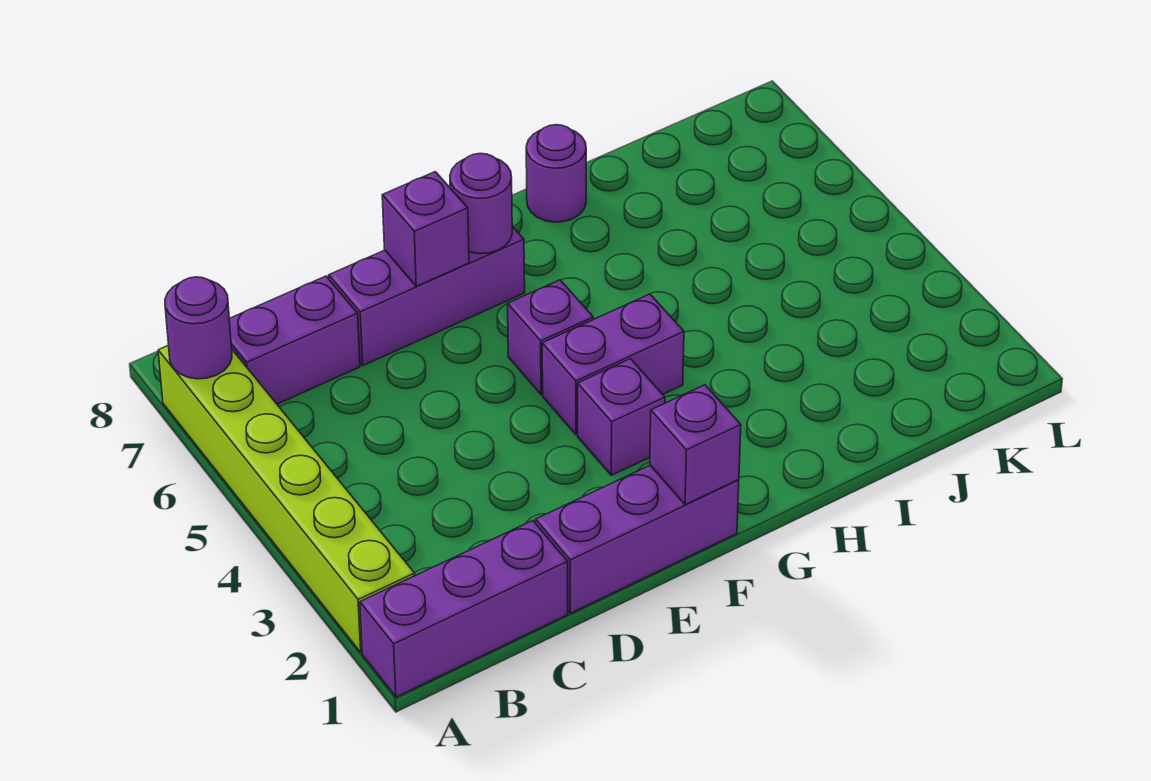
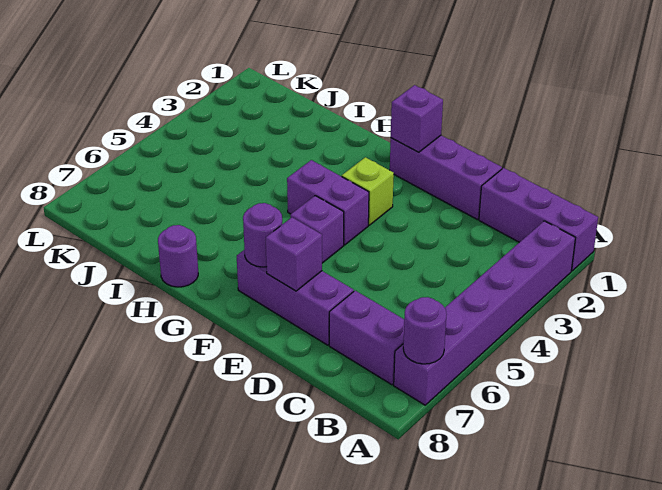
lime 1x6 brick [158,345,415,653] -> purple 1x6 brick [394,221,575,405]
purple 1x1 brick [578,359,665,475] -> lime 1x1 brick [342,157,394,225]

